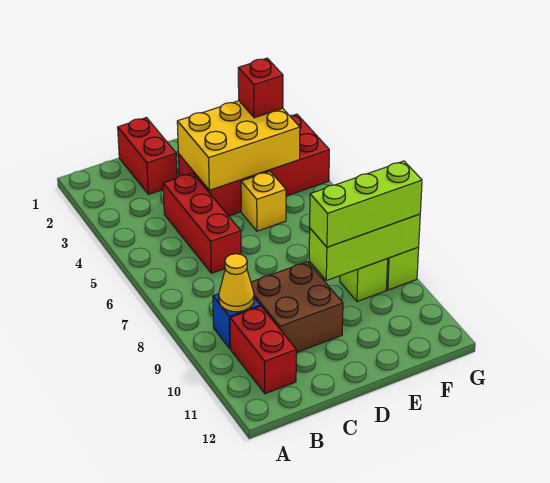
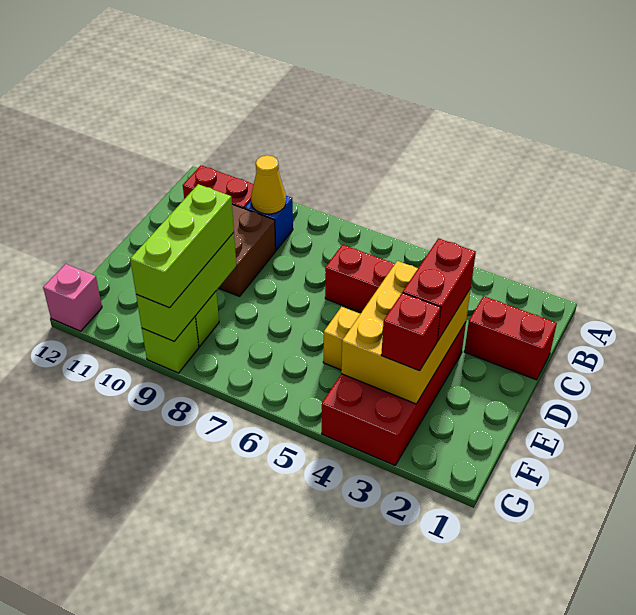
none -> red 1x2 brick [403,238,476,341]
none -> pink 1x1 brick [43,264,102,331]

